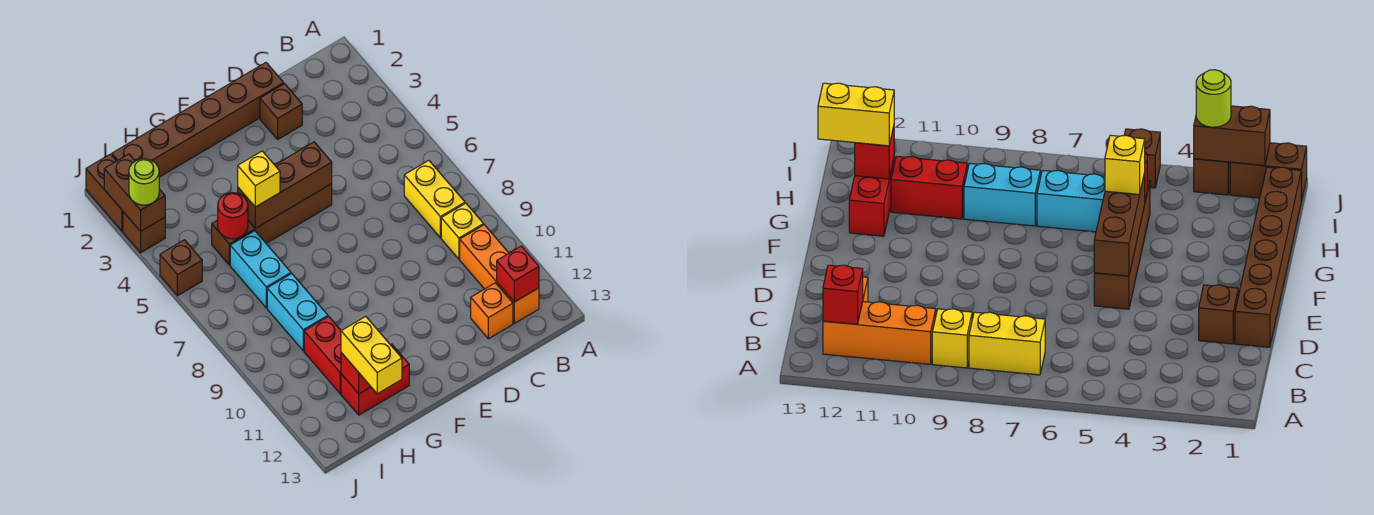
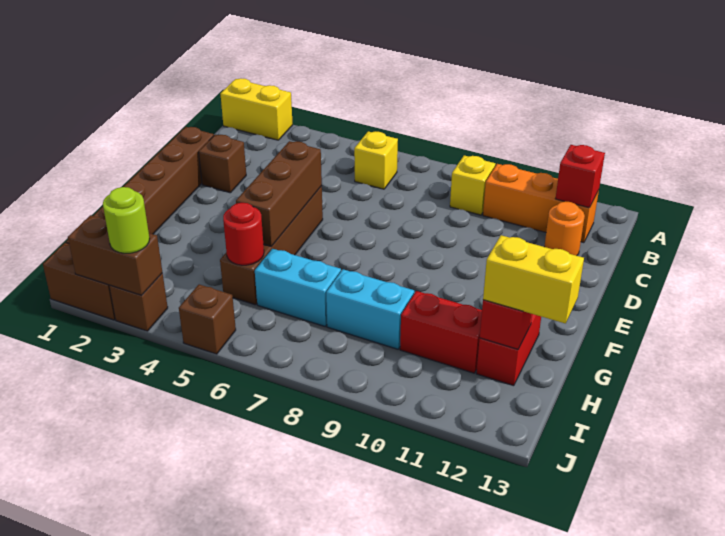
yellow 1x2 brick [404,161,465,238] -> yellow 1x2 brick moved to [220,78,293,140]
orange 1x1 brick [471,283,513,339] -> orange 1x1 round brick [544,201,585,256]
yellow 1x1 brick [238,151,280,207] -> yellow 1x1 brick moved to [354,131,398,189]

